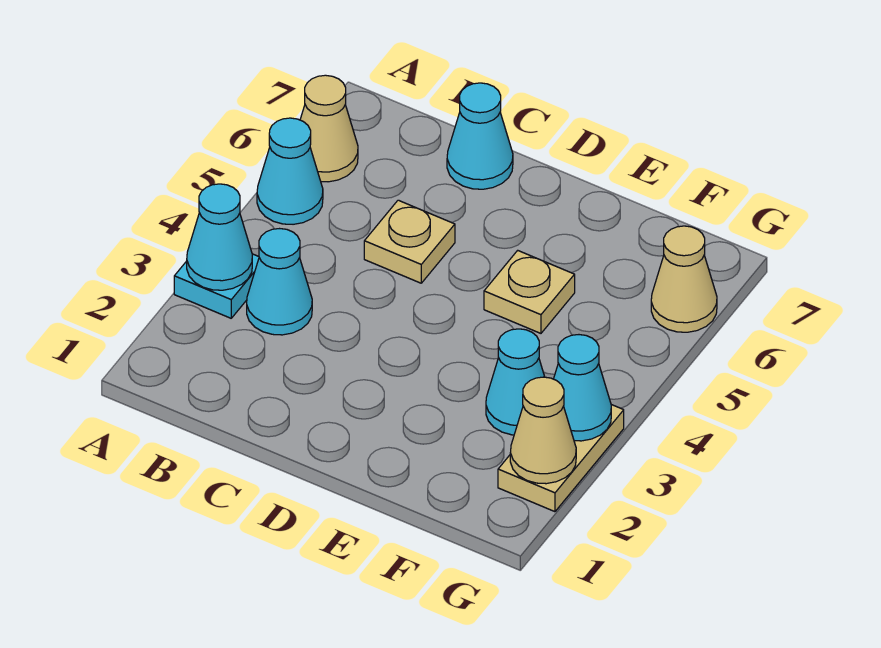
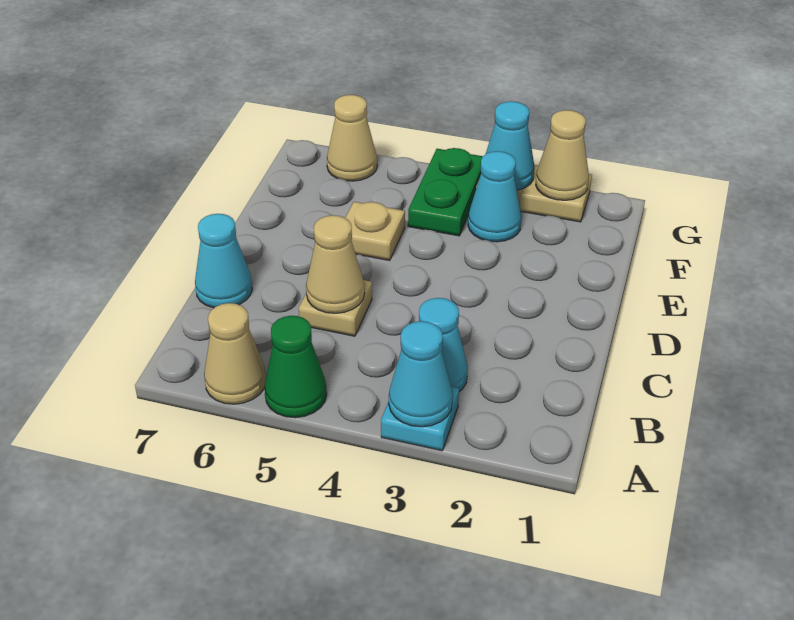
cyan 1x1 cone [257,118,323,224] -> green 1x1 cone [264,316,327,418]
none -> tan 1x1 cone [306,215,365,313]
none -> green 1x2 plate [408,148,483,236]

